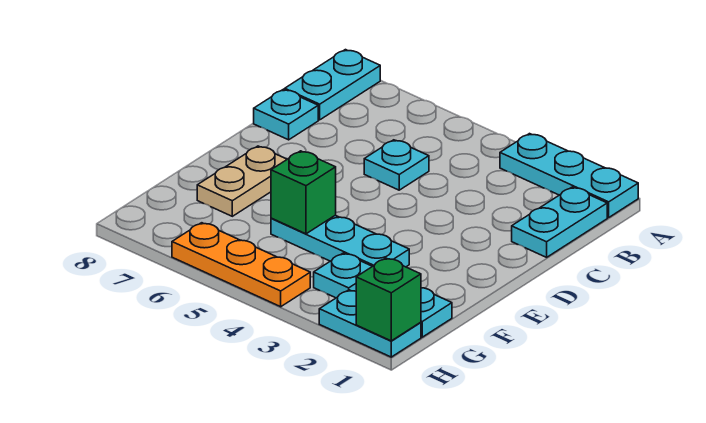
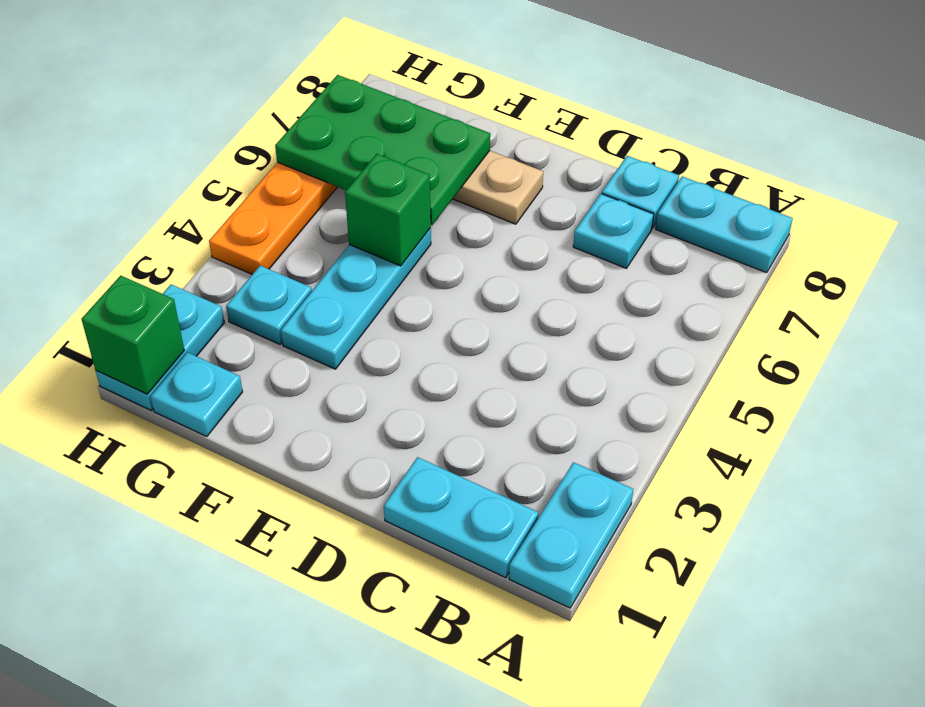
cyan 1x3 plate [500,134,638,217] -> cyan 1x2 plate [509,462,633,608]
cyan 1x1 plate [364,140,429,190] -> cyan 1x1 plate moved to [573,194,654,268]
none -> green 2x3 plate [275,75,490,225]

